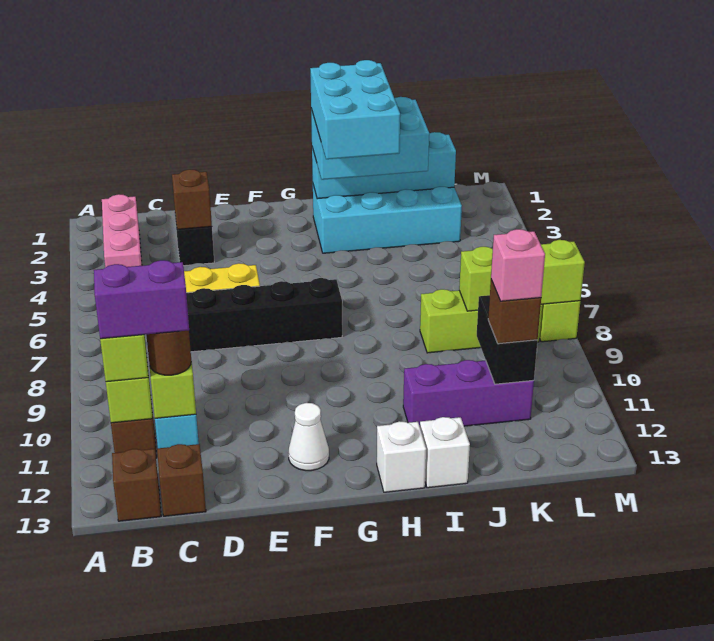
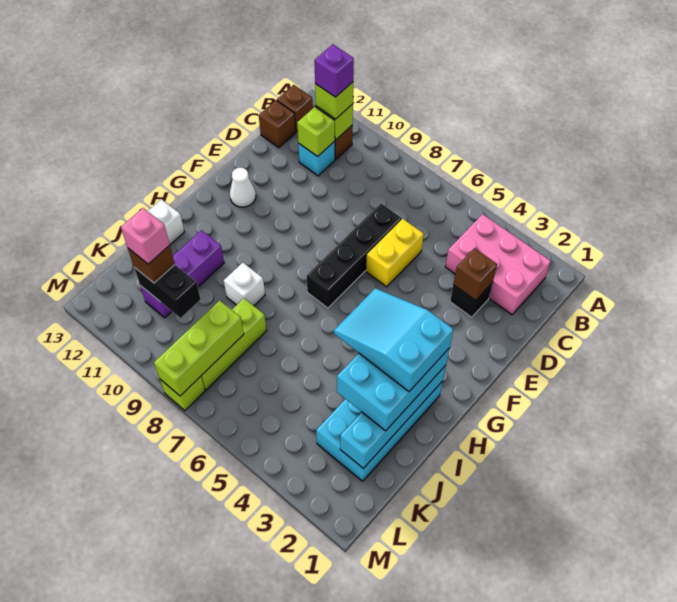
pink 1x3 brick [102,194,142,267] -> pink 2x3 brick [445,214,551,315]
purple 1x2 brick [94,260,189,339] -> purple 1x1 brick [314,44,354,97]
brown 1x1 round brick [146,330,191,375] -> none
cyan 2x3 brick [310,60,400,159] -> cyan 2x3 slope [334,288,453,392]
white 1x1 brick [377,421,426,492] -> white 1x1 brick moved to [224,263,265,306]

